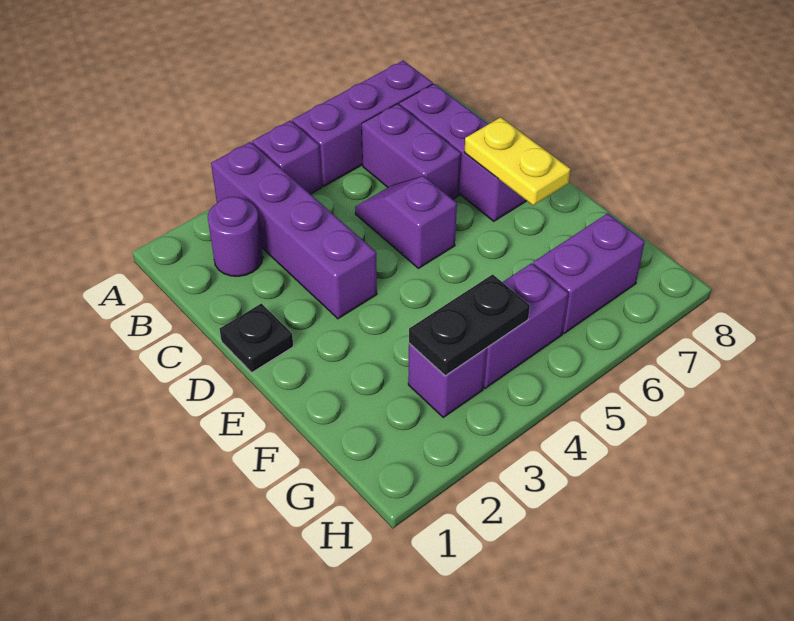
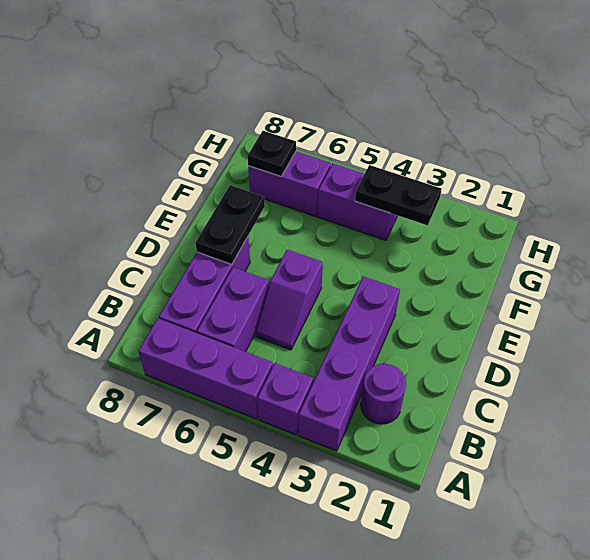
black 1x1 plate [220,303,293,372] -> black 1x1 plate moved to [248,131,296,176]
yellow 1x2 plate [464,117,570,206] -> black 1x2 plate [195,185,265,264]
purple 1x1 brick [408,343,486,417] -> none

